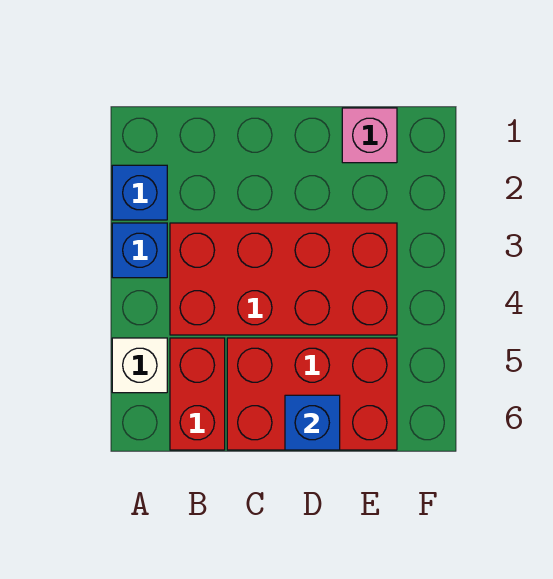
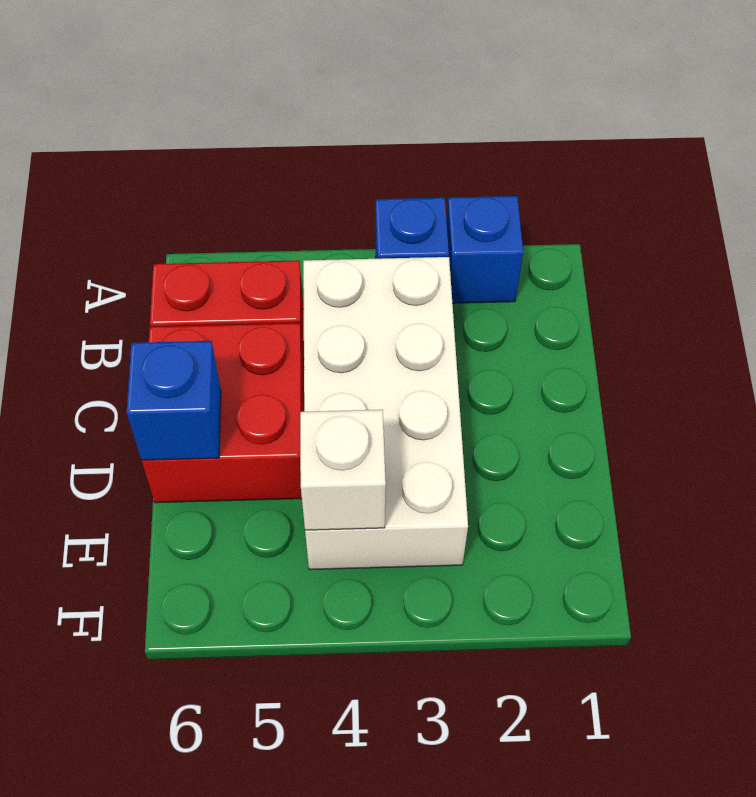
white 1x1 brick [112,338,167,393] -> white 1x1 brick moved to [300,410,386,530]
red 2x4 brick [170,223,397,335] -> white 2x4 brick [303,257,468,570]
red 2x3 brick [227,338,397,450] -> red 2x2 brick [142,323,304,503]
pink 1x1 brick [342,108,397,163] -> none

